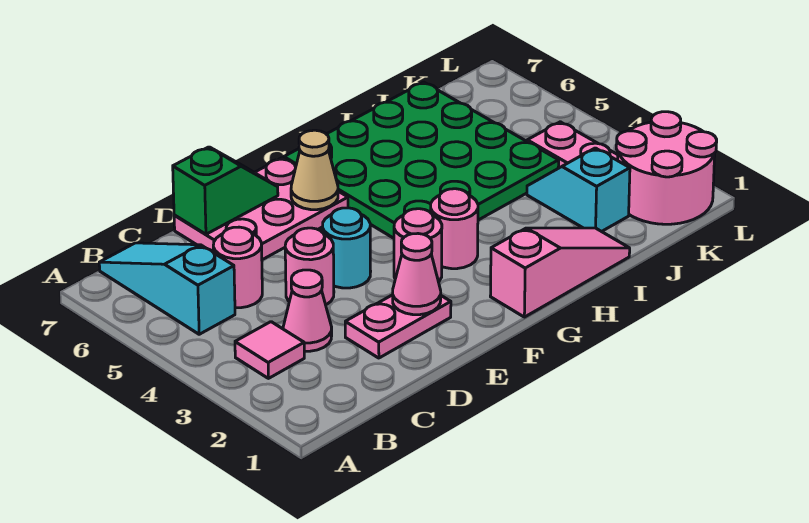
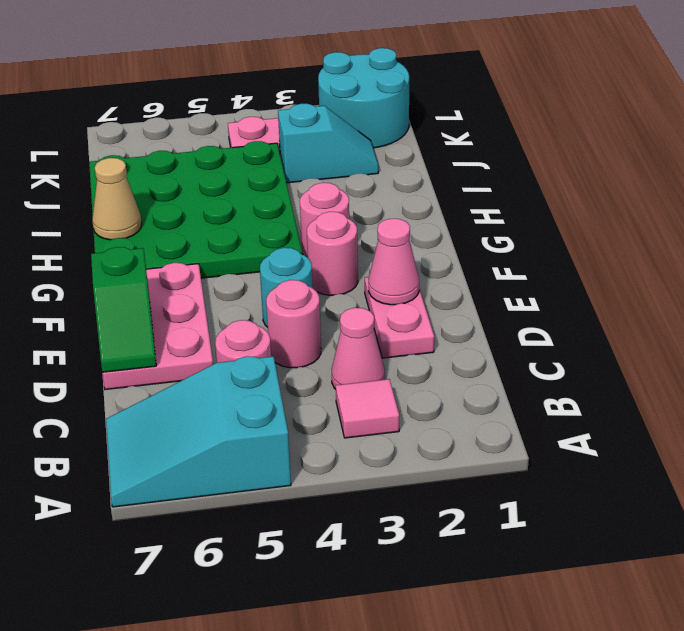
cyan 1x3 slope [99,243,235,334] -> cyan 2x3 slope [106,356,291,507]
green 1x2 slope [173,147,278,234] -> green 1x2 slope turned to [91,247,156,372]
tan 1x1 cone [291,130,338,210] -> tan 1x1 cone moved to [92,158,142,240]
pink 1x3 slope [490,228,630,317] -> none
cyan 1x2 slope [527,148,630,232] -> cyan 1x2 slope turned to [278,104,378,183]
pink 2x2 round brick [616,112,717,224] -> cyan 2x2 round brick [318,48,409,148]

